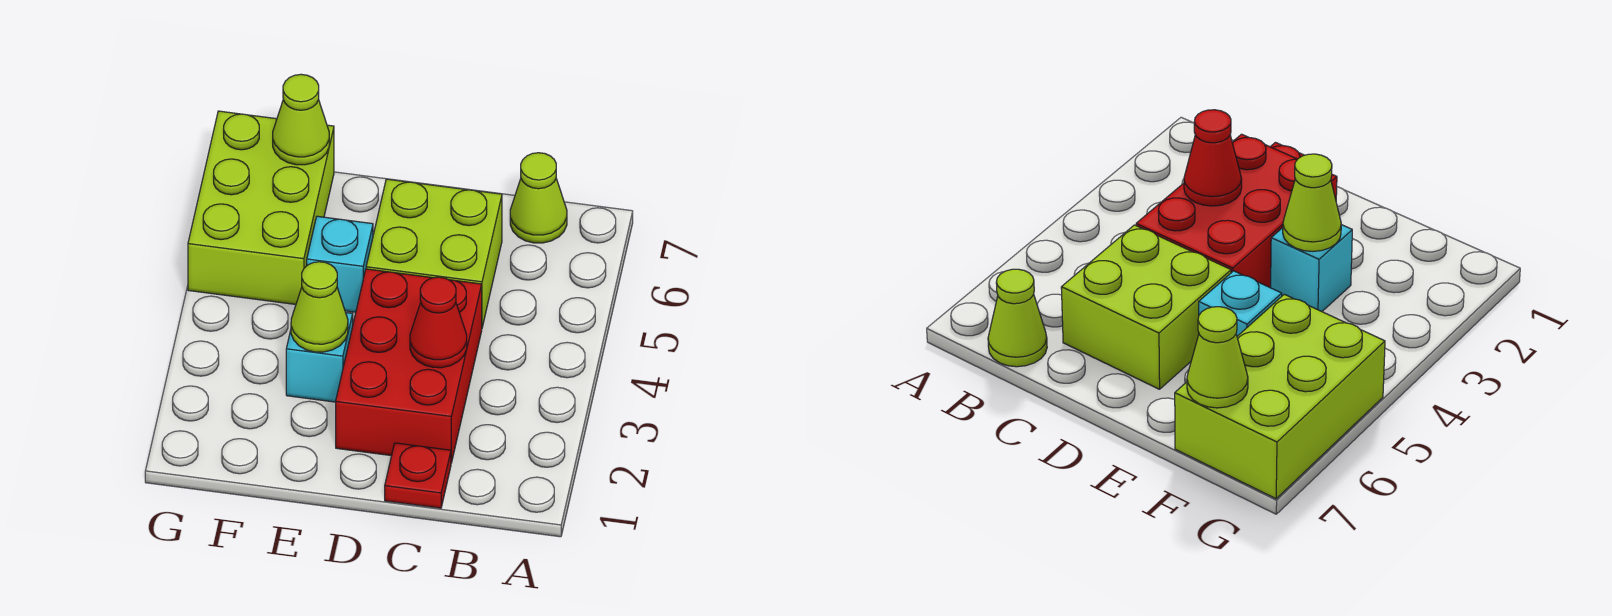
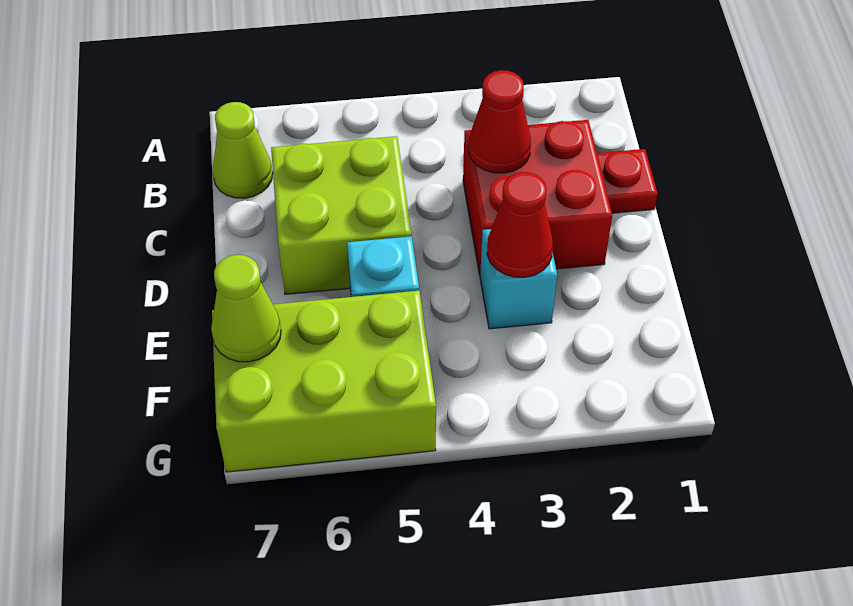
red 2x3 brick [336,269,482,463] -> red 2x2 brick [463,120,612,275]
lime 1x1 cone [291,262,348,352] -> red 1x1 cone [487,172,553,277]

